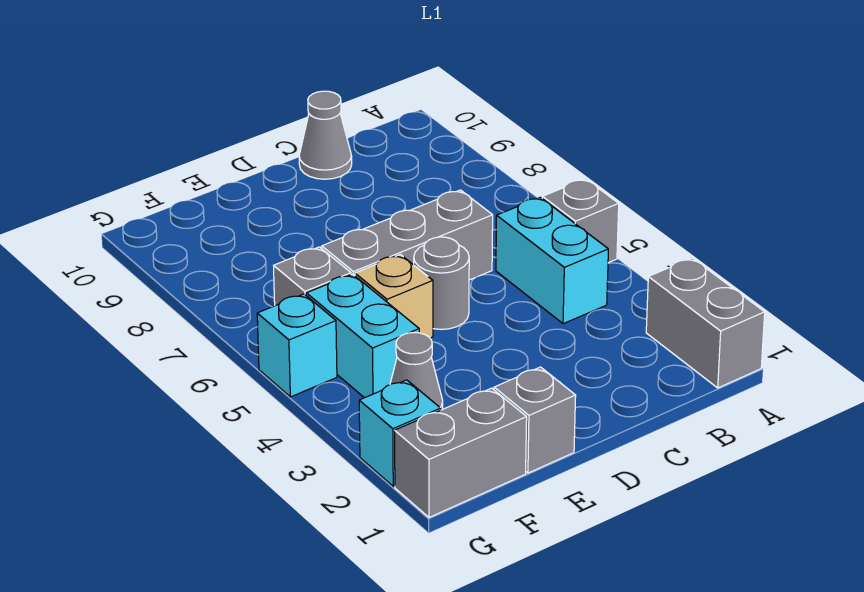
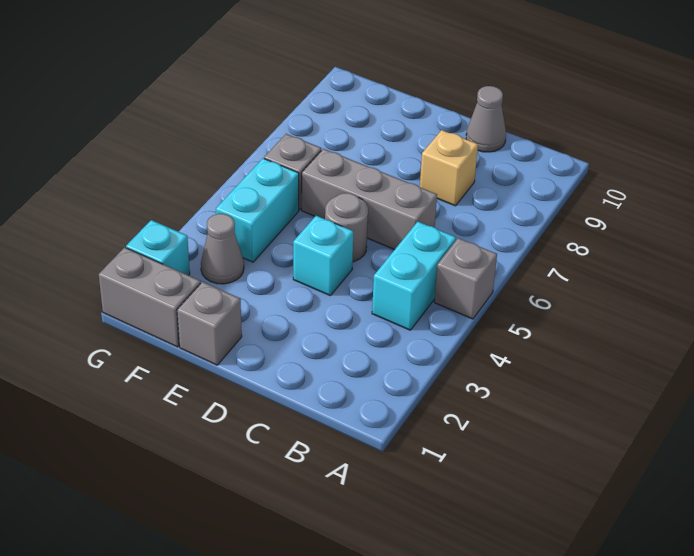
grey 1x2 brick [646,258,765,388] -> none
tan 1x1 brick [355,255,433,338] -> tan 1x1 brick moved to [420,130,478,206]
cyan 1x1 brick [257,294,337,397] -> cyan 1x1 brick moved to [293,216,353,296]

